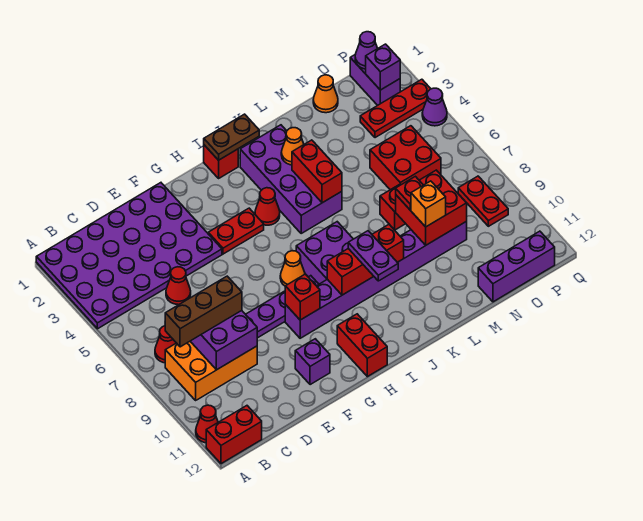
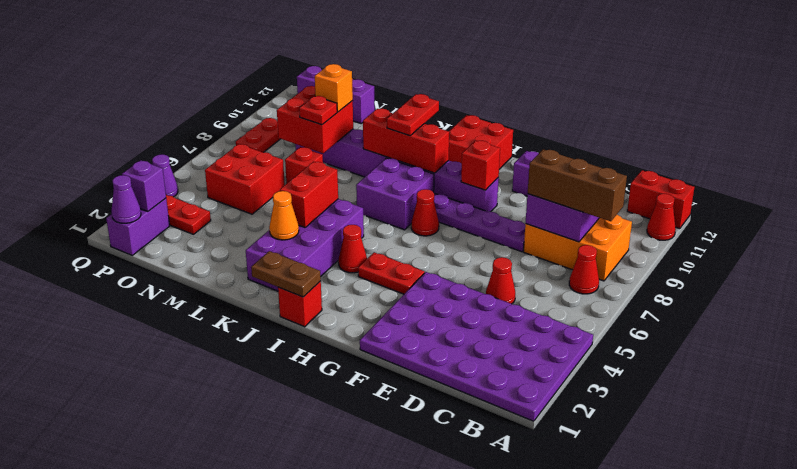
orange 1x1 cone [280,251,305,286] -> red 1x1 cone [411,189,439,236]
red 1x2 brick [337,314,387,377] -> red 2x2 brick [448,115,513,169]
purple 1x2 plate [348,231,398,281] -> red 1x2 plate [387,94,439,136]
orange 1x1 cone [313,75,338,113] -> none

